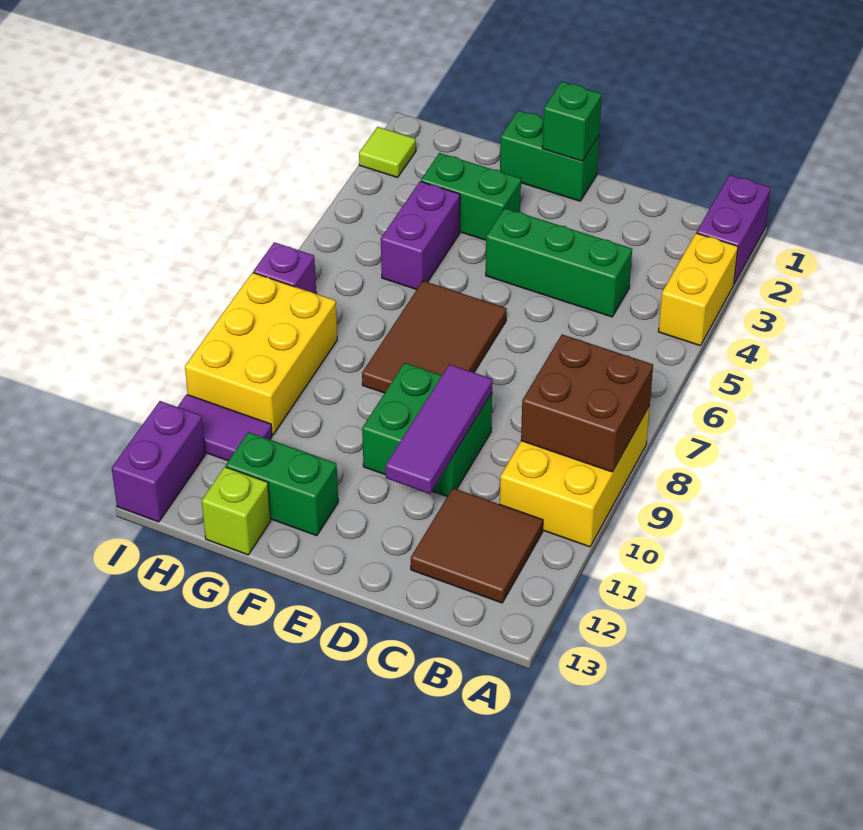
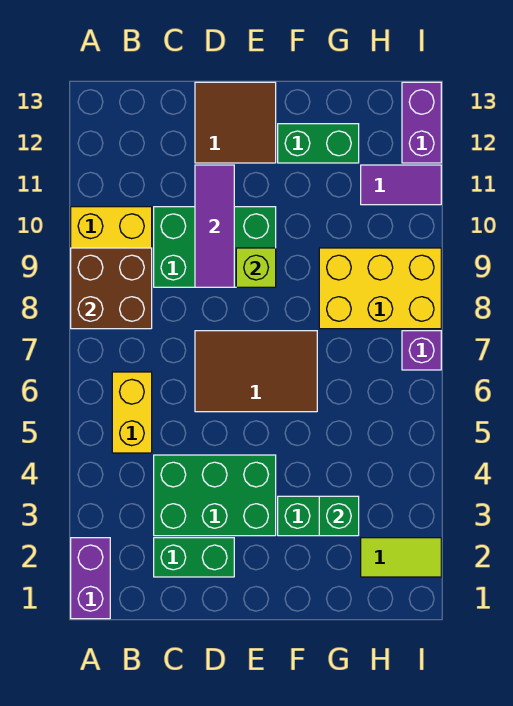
yellow 1x2 brick [658,233,738,346] -> yellow 1x2 brick moved to [112,372,152,453]
brown 2x2 tile [411,488,543,603] -> brown 2x2 tile moved to [195,82,276,163]
green 1x3 brick [486,208,632,317] -> green 2x3 brick [154,455,276,536]
green 2x2 brick [362,363,492,496] -> green 2x3 brick [154,207,276,287]
green 1x2 brick [500,110,599,201] -> green 1x2 brick moved to [154,538,234,577]
green 1x1 brick [542,82,602,161] -> green 1x1 brick moved to [319,496,359,536]
brown 2x3 tile [362,281,507,393] -> brown 2x3 tile turned to [195,331,317,412]
purple 1x2 brick [381,181,460,290] -> none
lime 1x1 brick [202,467,271,555] -> lime 1x1 brick moved to [236,248,276,287]
yellow 2x3 brick [185,273,337,435] -> yellow 2x3 brick turned to [319,248,441,329]
lime 1x1 tile [359,127,416,177] -> lime 1x2 tile [361,538,441,577]

